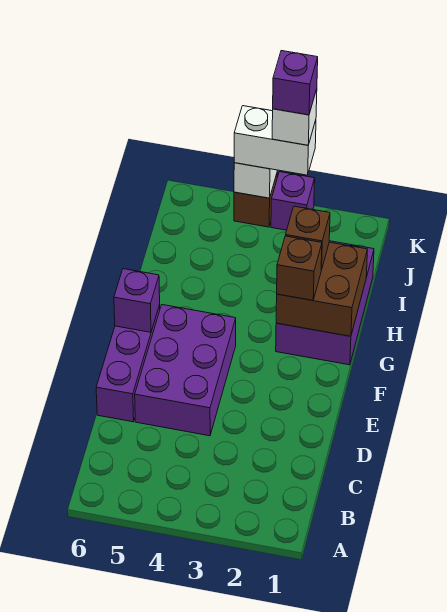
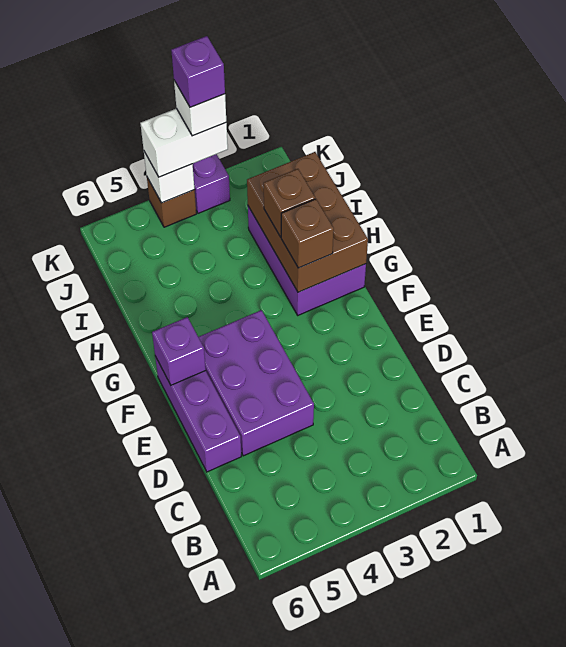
brown 2x2 brick [276,242,368,336] -> brown 2x3 brick [247,152,368,292]

